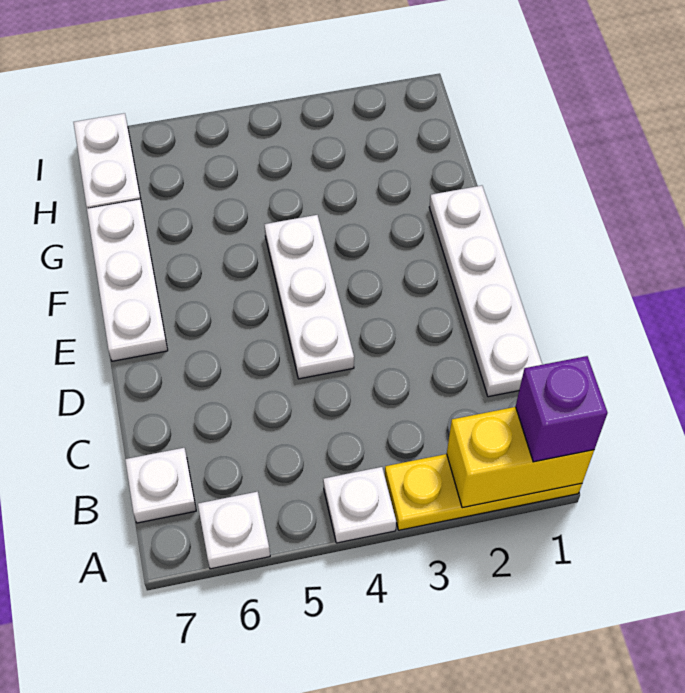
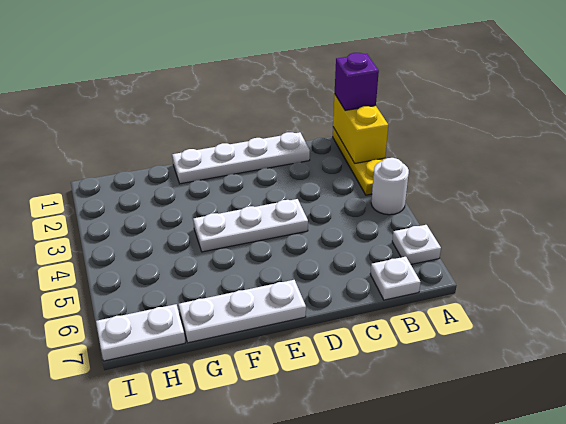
white 1x1 plate [323,467,396,543] -> white 1x1 round brick [371,158,409,215]

